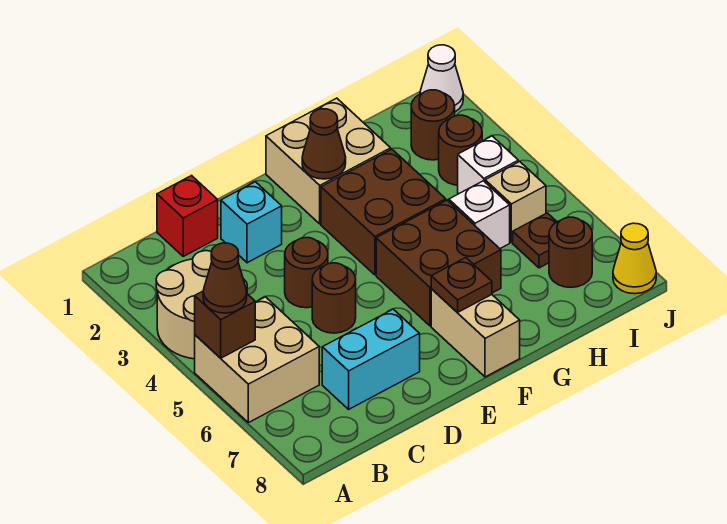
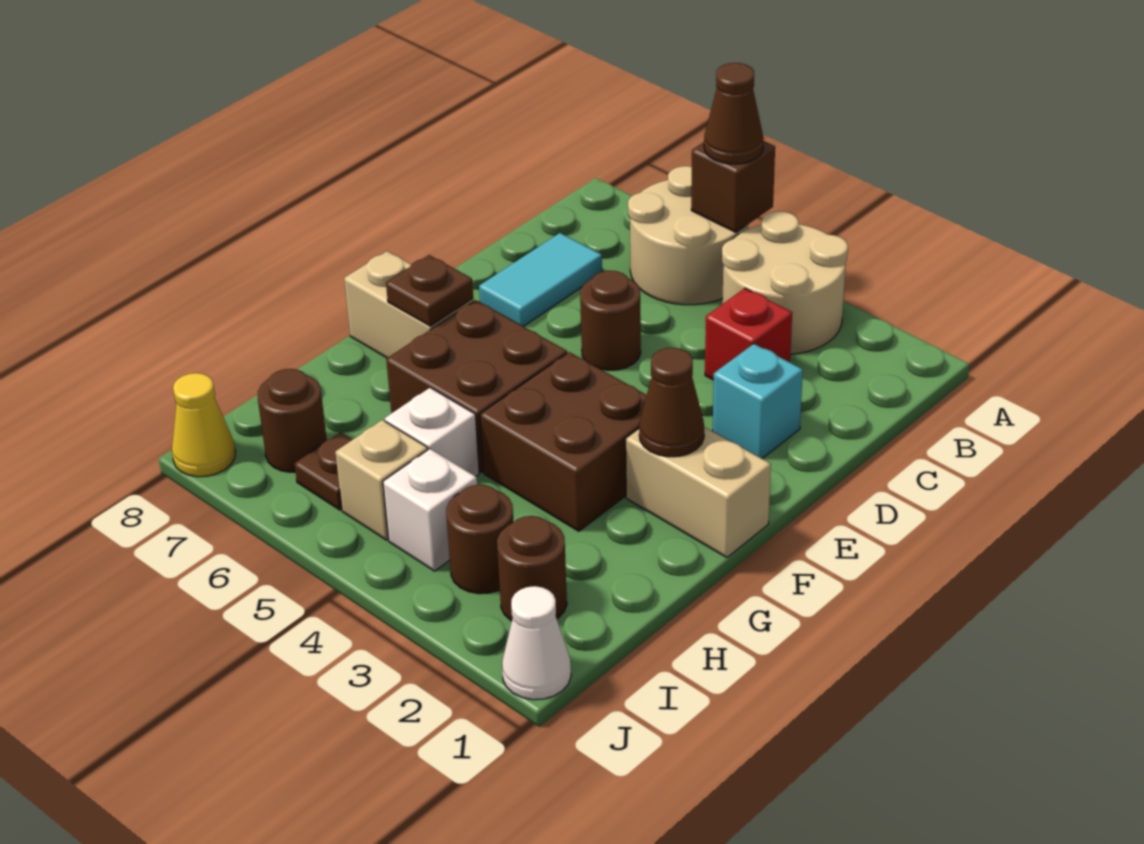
tan 2x2 brick [195,297,319,423] -> tan 2x2 round brick [628,166,748,305]
red 1x1 brick [157,176,218,256] -> red 1x1 brick moved to [705,288,792,380]
cyan 1x2 brick [322,309,420,409] -> cyan 1x2 tile [479,233,602,327]
brown 1x1 round brick [285,238,328,308] -> none
tan 2x2 brick [266,98,391,224] -> tan 1x2 brick [626,427,771,558]

